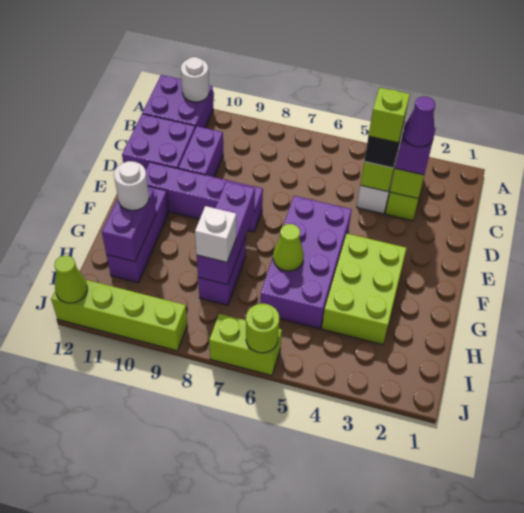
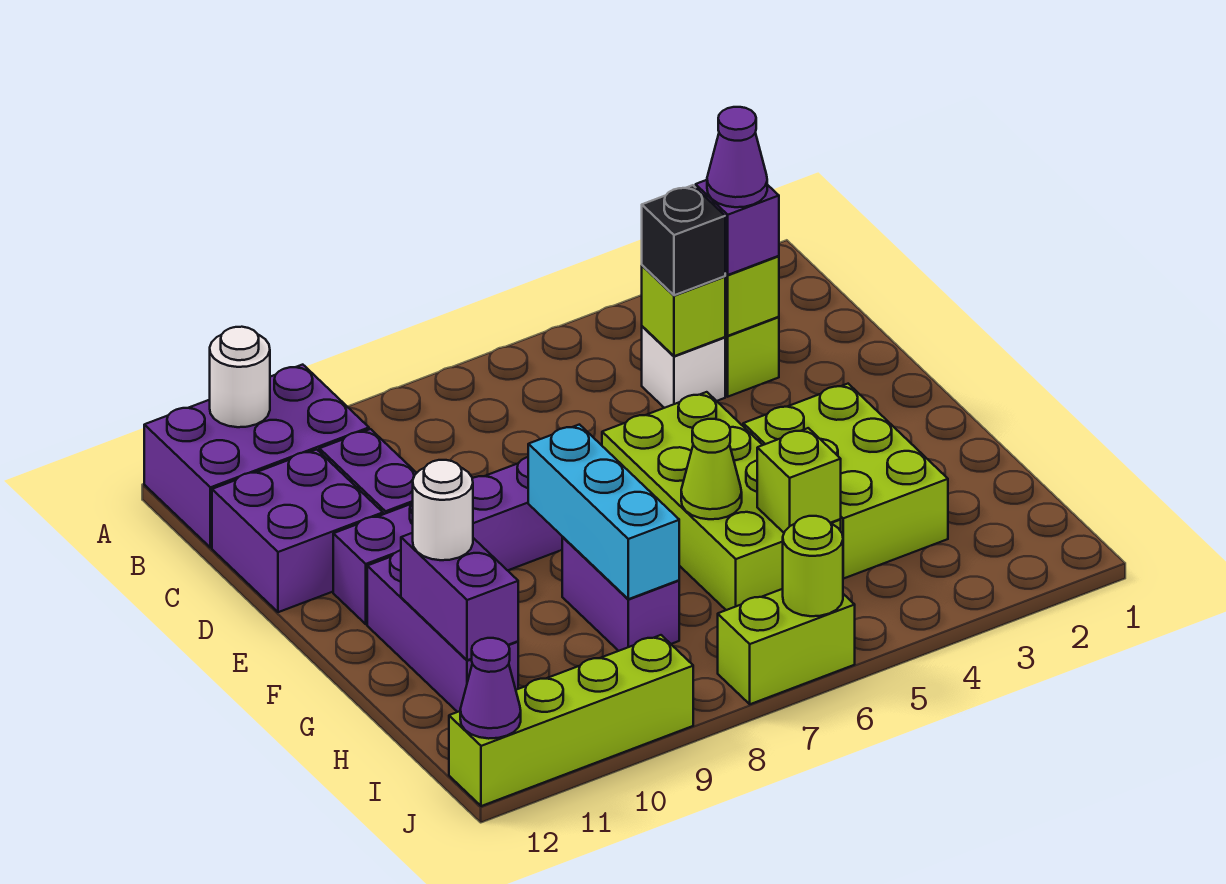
purple 2x2 brick [142,75,213,128] -> purple 2x3 brick [144,365,369,548]
lime 1x1 brick [368,88,410,143] -> lime 1x1 brick moved to [757,428,841,533]
purple 2x4 brick [260,196,352,329] -> lime 2x4 brick [602,392,841,610]
purple 1x3 brick [197,181,255,285] -> cyan 1x3 brick [528,425,679,599]
white 1x1 brick [195,206,237,262] -> none
lime 1x1 cone [54,256,88,303] -> purple 1x1 cone [460,638,521,739]

